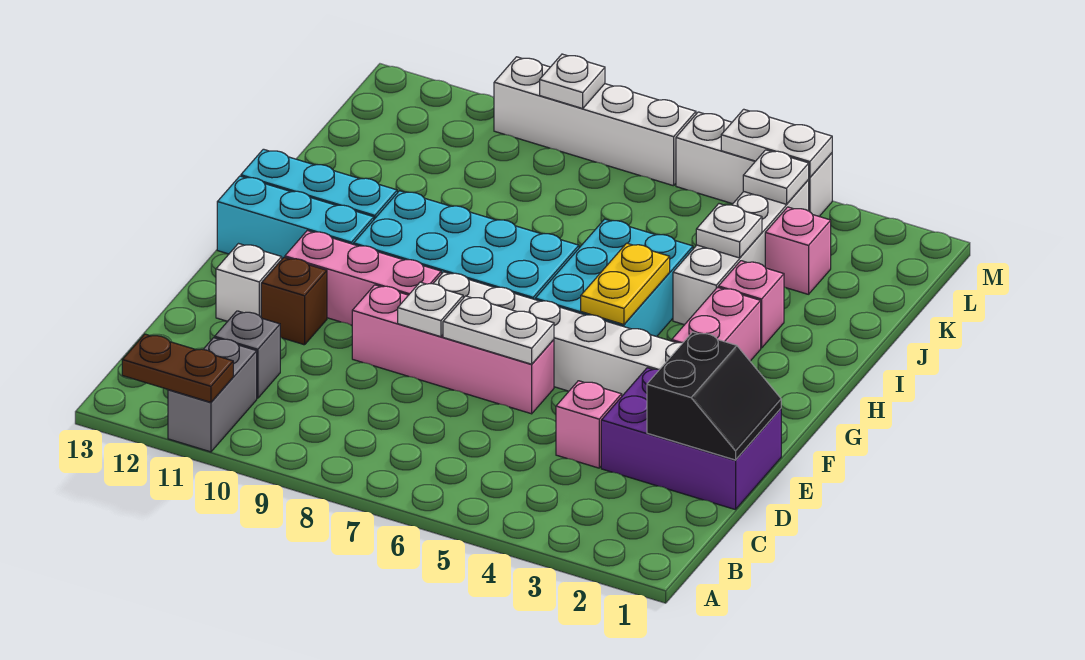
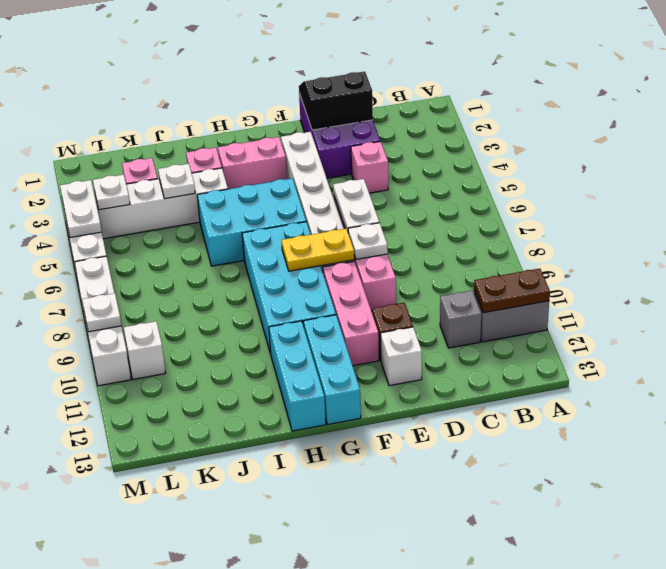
brown 1x2 plate [122,334,233,402] -> brown 1x2 plate turned to [474,268,550,313]
yellow 1x2 plate [581,243,670,324] -> yellow 1x2 plate moved to [281,229,354,271]
none -> white 1x1 brick [123,321,165,379]

